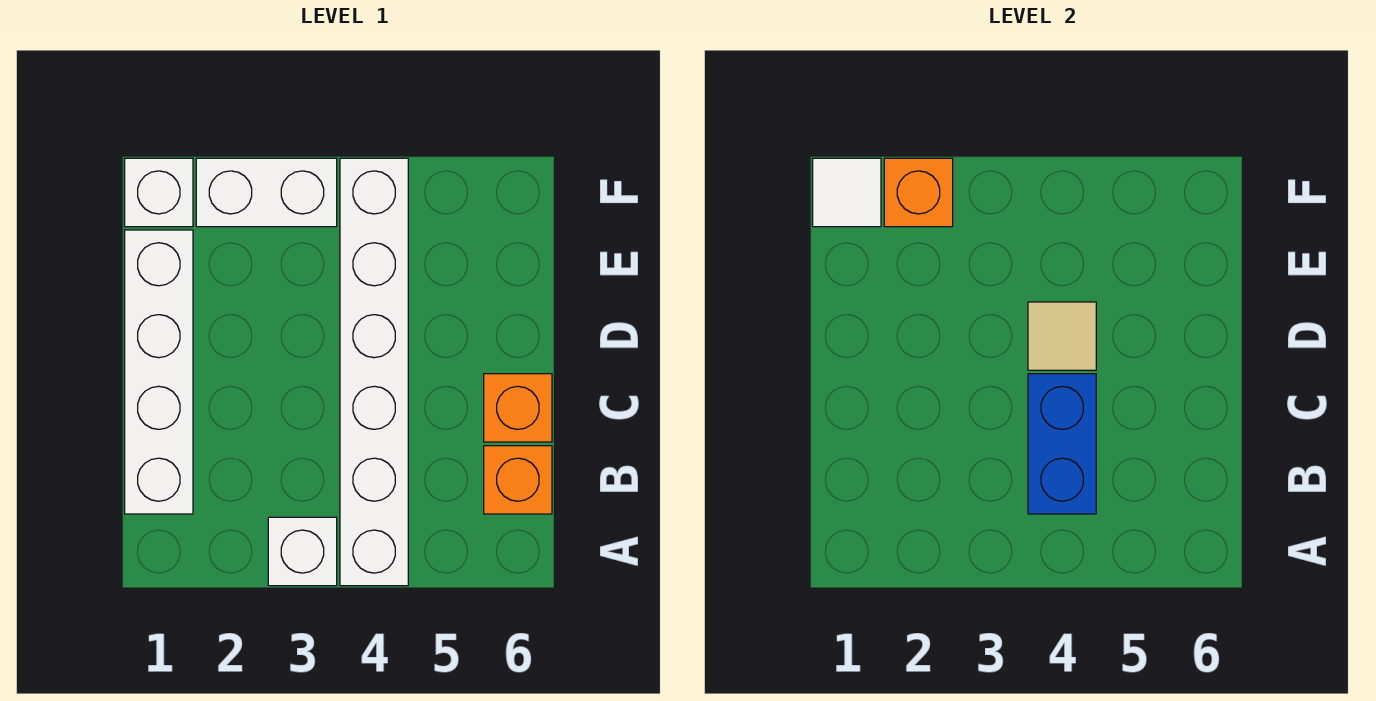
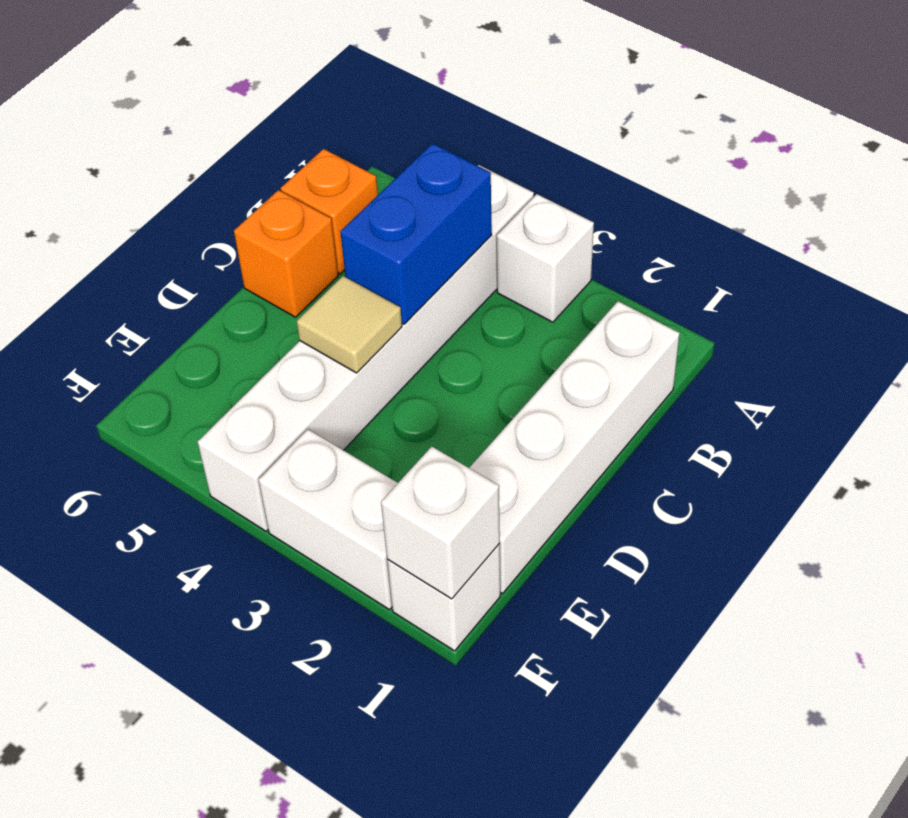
white 1x1 tile [813,158,881,227] -> white 1x1 brick [381,447,500,599]
orange 1x1 brick [884,158,953,227] -> none

